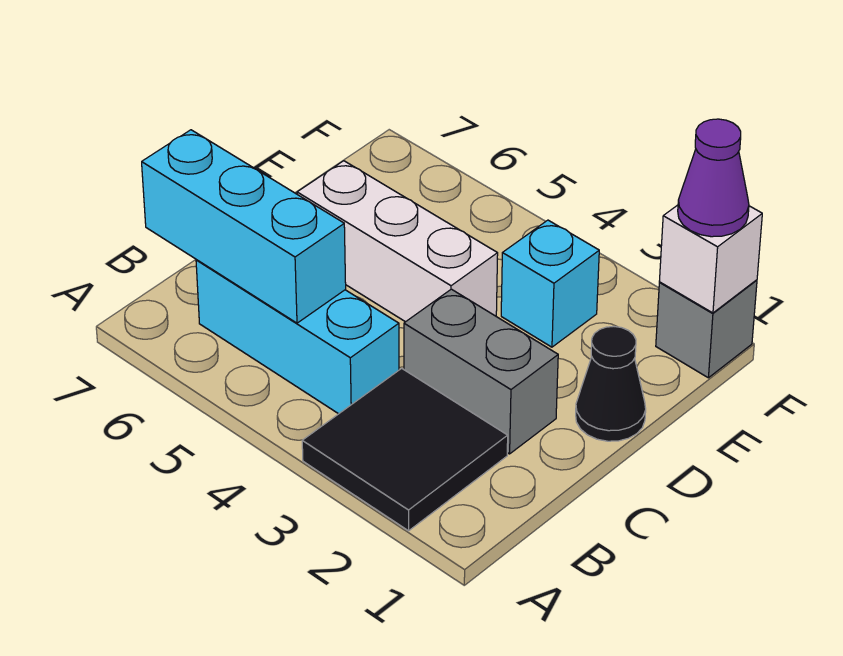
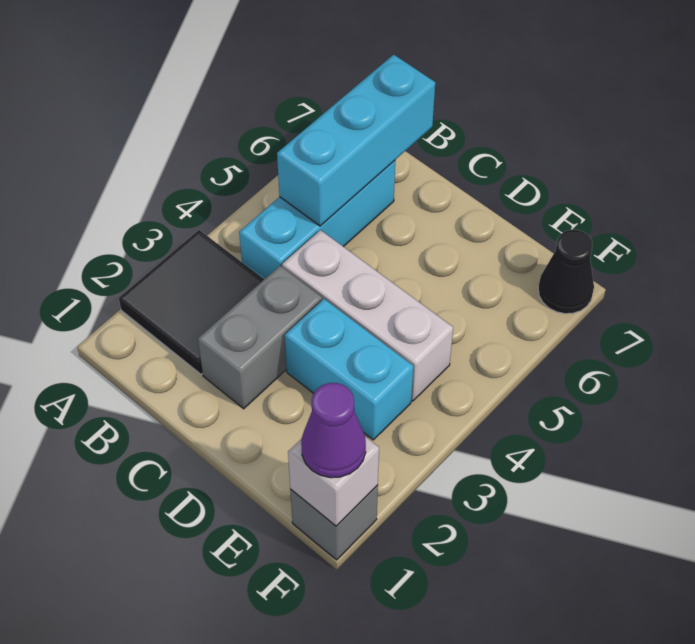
black 1x1 cone [576,327,646,441] -> black 1x1 cone moved to [538,230,594,314]
white 1x3 brick [297,161,498,322] -> white 1x3 brick turned to [282,230,453,401]
cyan 1x1 brick [501,220,599,347] -> cyan 1x2 brick [285,299,413,440]

